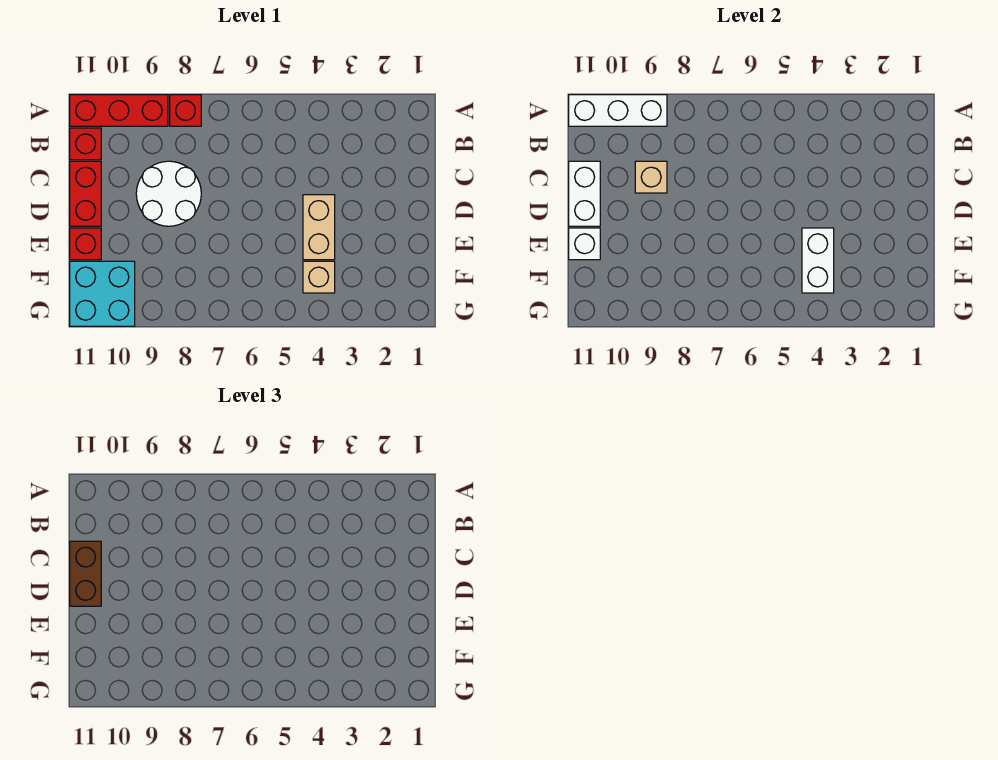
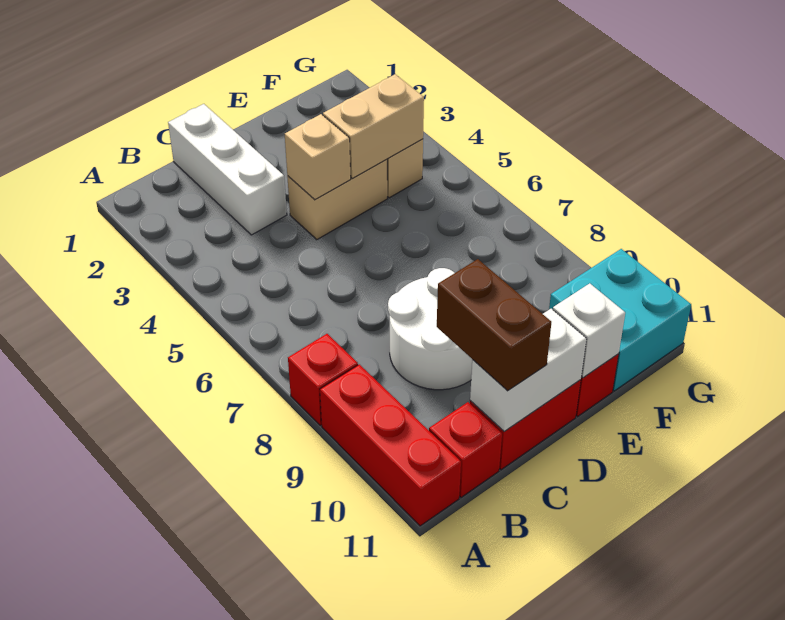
white 1x3 brick [569,95,667,126] -> white 1x3 brick moved to [168,104,287,235]
tan 1x1 brick [635,161,667,193] -> tan 1x1 brick moved to [285,114,351,200]
brown 1x2 brick [70,541,101,606] -> brown 1x2 brick turned to [437,259,551,391]
white 1x2 brick [802,228,834,293] -> tan 1x2 brick [323,74,424,178]

